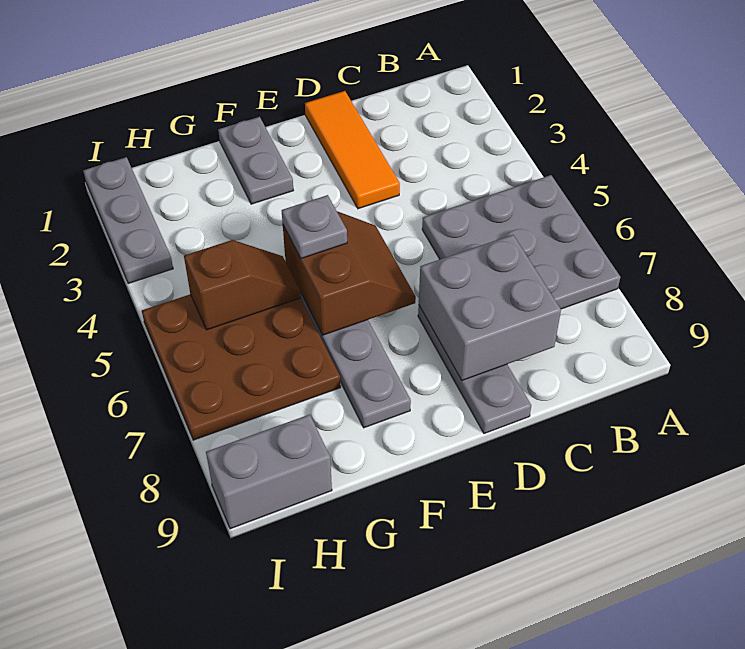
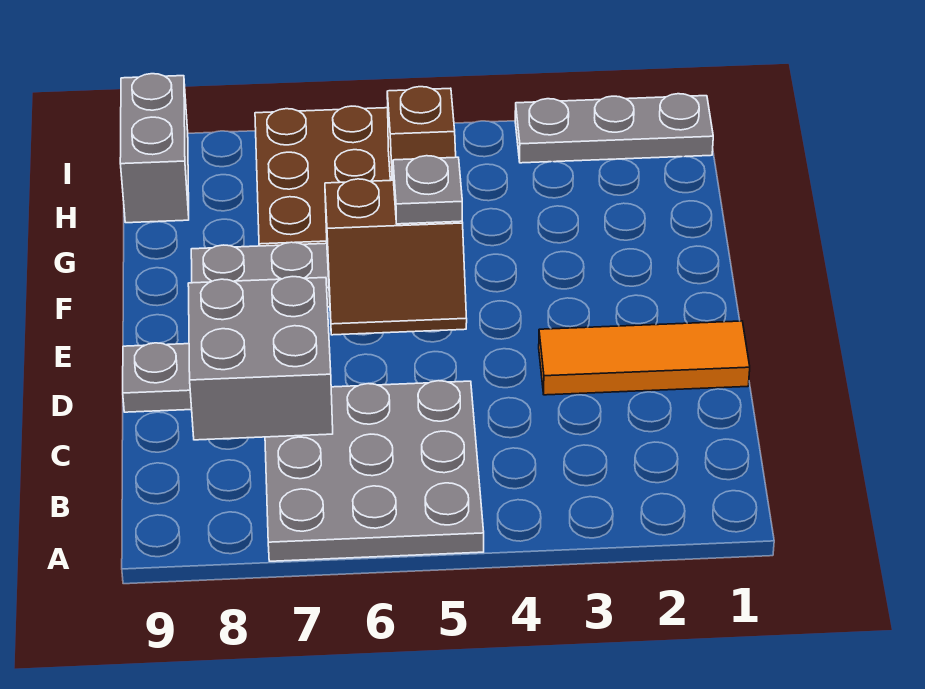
grey 1x2 plate [218,117,293,204] -> none

